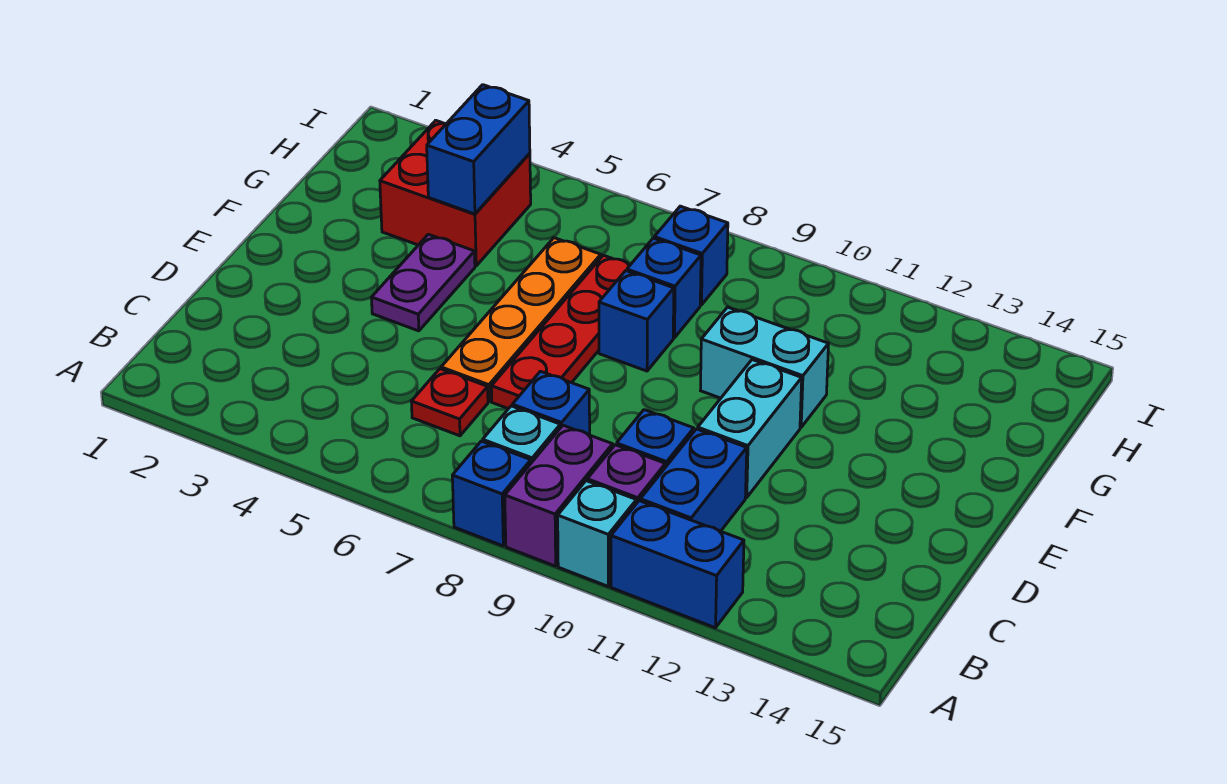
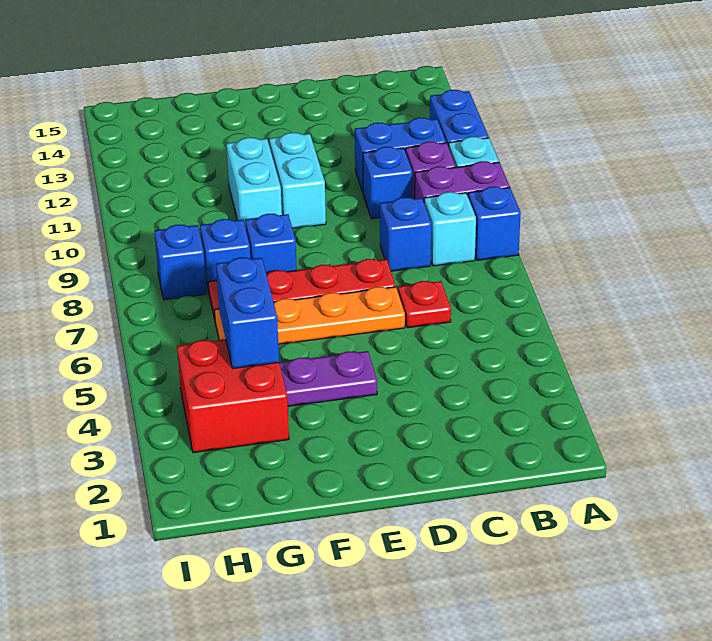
cyan 1x2 brick [698,360,802,498] -> cyan 1x2 brick turned to [269,133,326,228]
blue 1x2 brick [427,85,530,214] -> blue 1x2 brick turned to [216,257,279,368]

